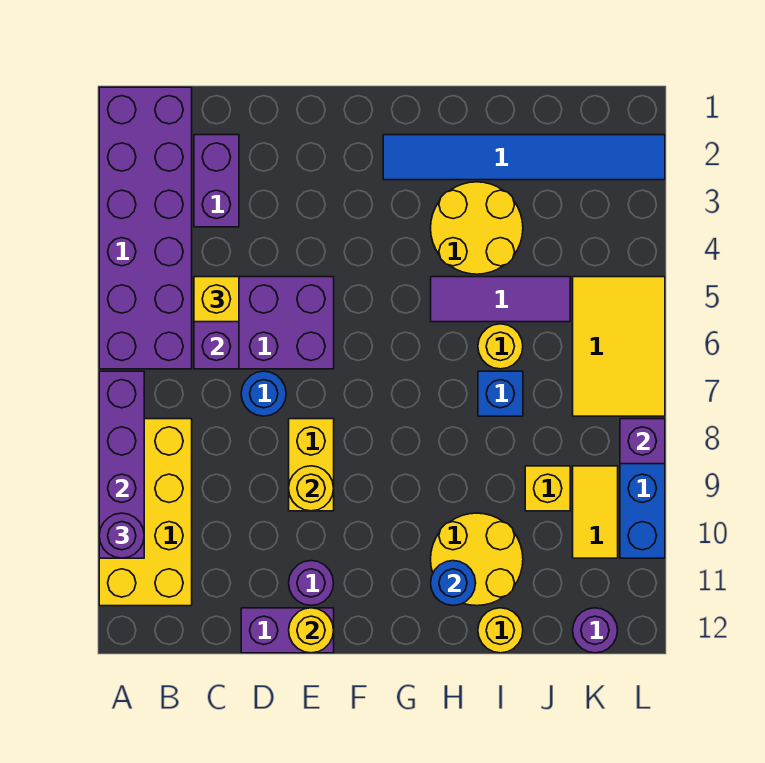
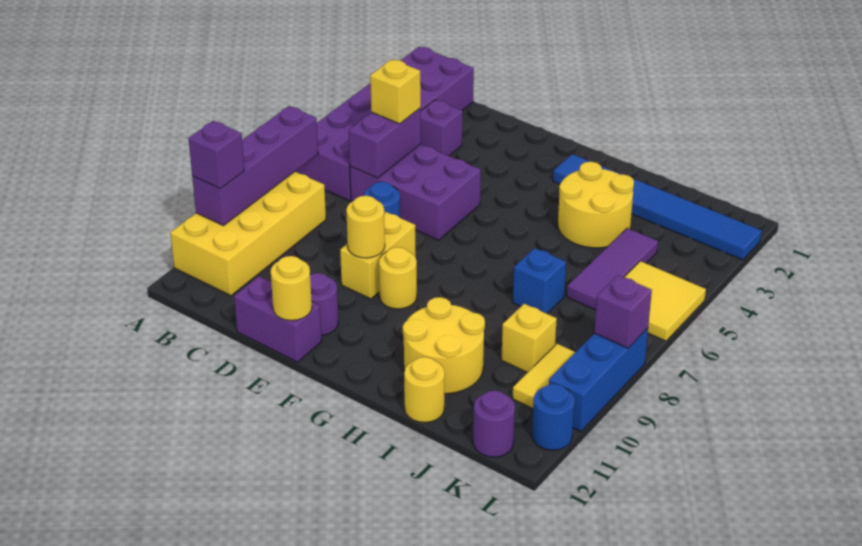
purple 1x1 round brick [99,513,144,558] -> purple 1x1 brick [189,121,244,189]
purple 1x2 brick [194,135,239,227] -> purple 1x1 brick [421,100,463,156]
purple 1x3 tile [431,277,570,322] -> purple 1x3 tile turned to [567,228,658,310]
blue 1x1 round brick [431,561,476,606] -> blue 1x1 round brick moved to [532,384,575,450]
yellow 1x1 round brick [478,324,523,369] -> yellow 1x1 round brick moved to [379,247,417,309]
yellow 2x3 tile [573,277,665,416] -> yellow 2x2 tile [624,261,706,341]

